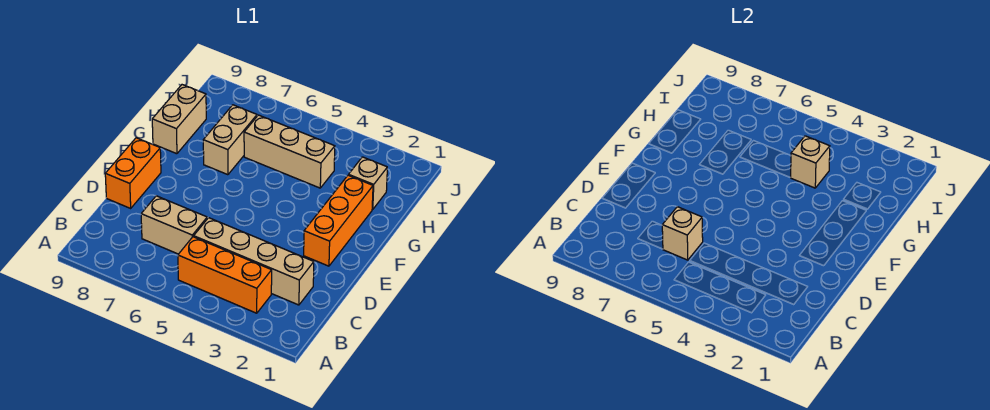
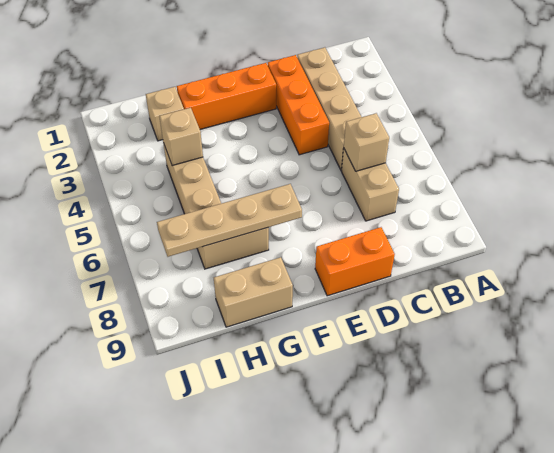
orange 1x3 brick [178,237,272,313] -> orange 1x3 brick moved to [268,55,329,155]
none -> tan 1x4 plate [157,184,302,257]

